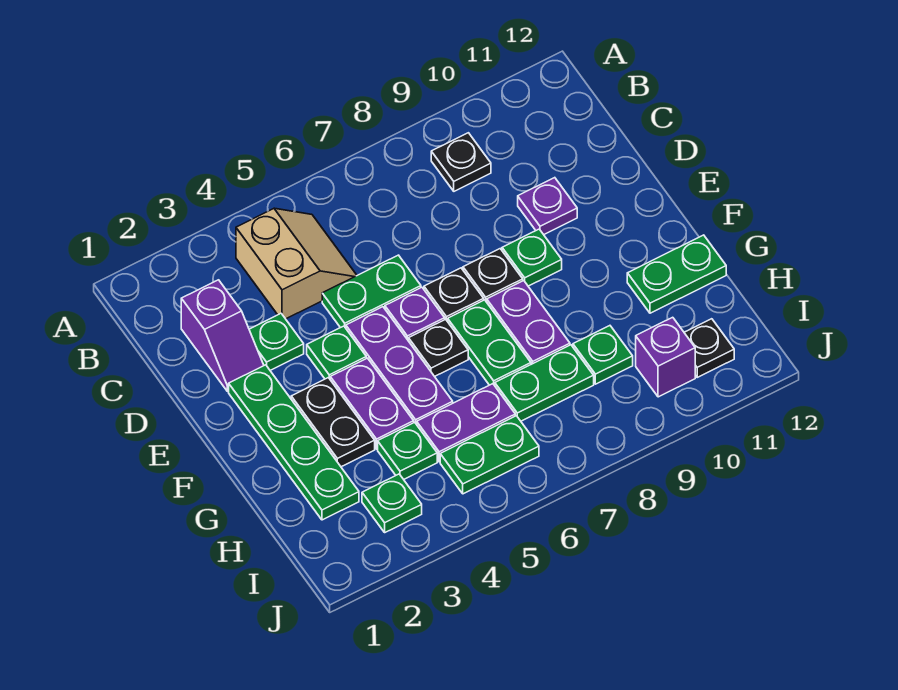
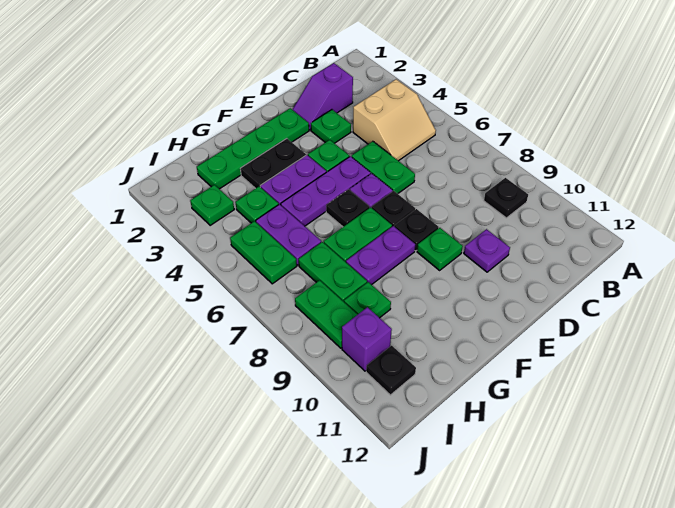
green 1x2 plate [627,235,726,313] -> green 1x2 plate moved to [295,280,358,348]

